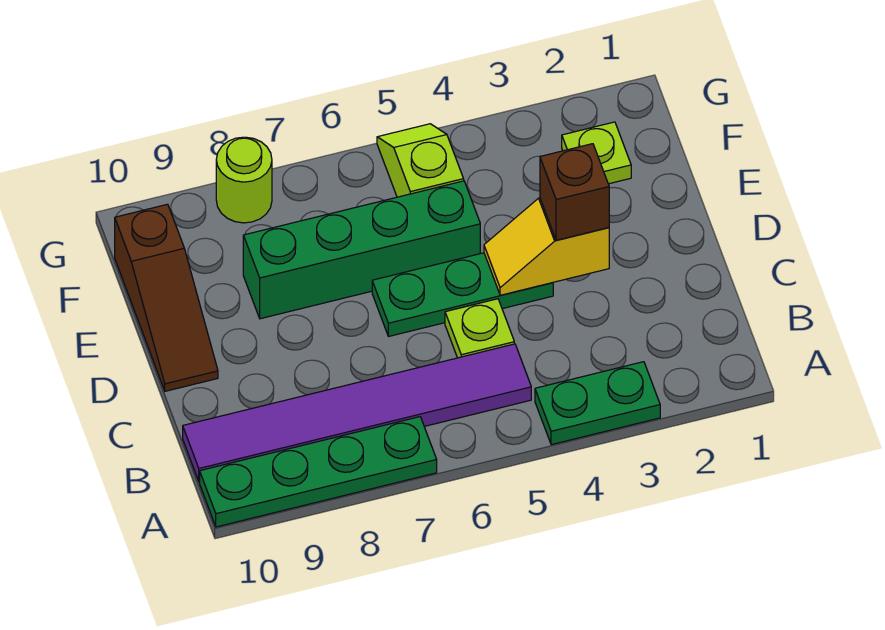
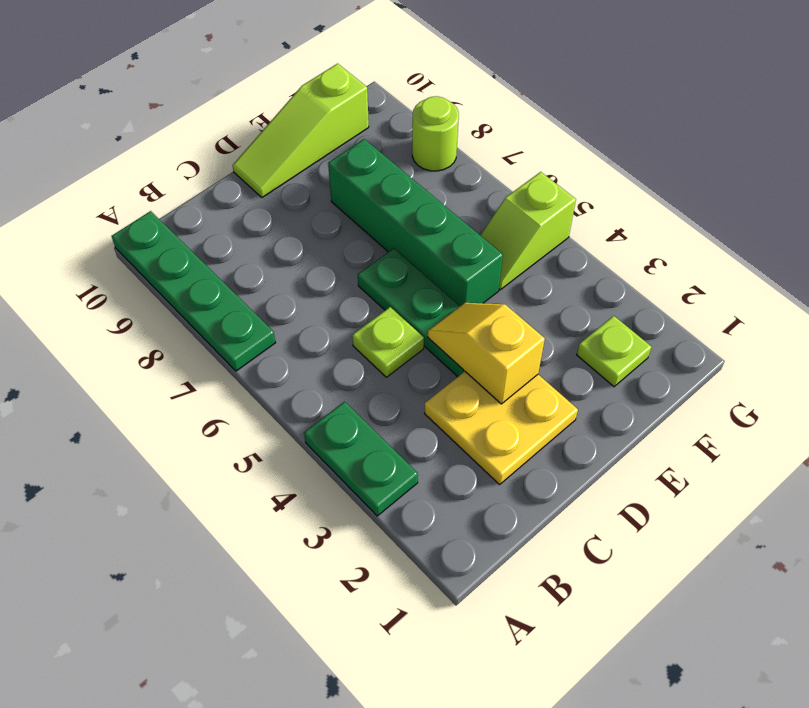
purple 1x6 tile [183,344,531,482] -> none
none -> yellow 2x2 plate [425,372,578,484]
brown 1x1 brick [540,144,609,240] -> none
brown 1x3 slope [115,204,218,391] -> lime 1x3 slope [233,64,369,198]
lime 1x2 slope [377,124,464,197] -> lime 1x2 slope turned to [480,172,576,290]

